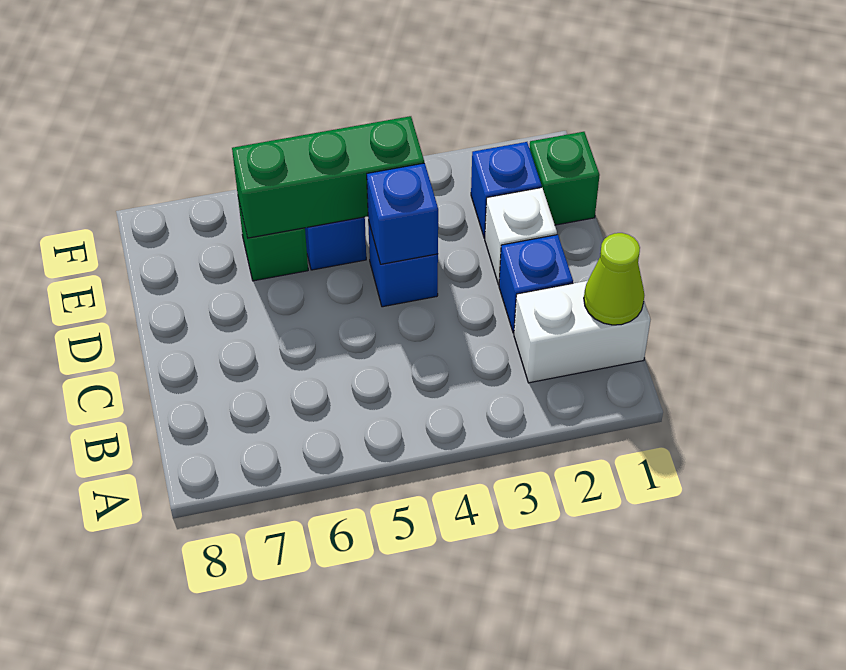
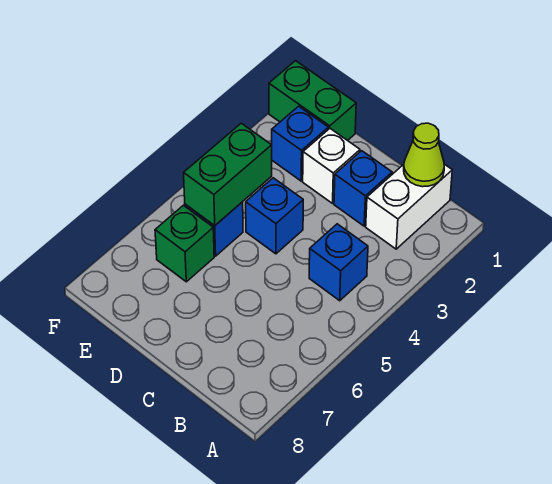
blue 1x1 brick [367,163,438,264] -> blue 1x1 brick moved to [309,224,368,301]
green 1x1 brick [529,132,600,225] -> green 1x2 brick [269,61,356,141]
green 1x3 brick [232,116,424,238] -> green 1x2 brick [184,123,272,226]

